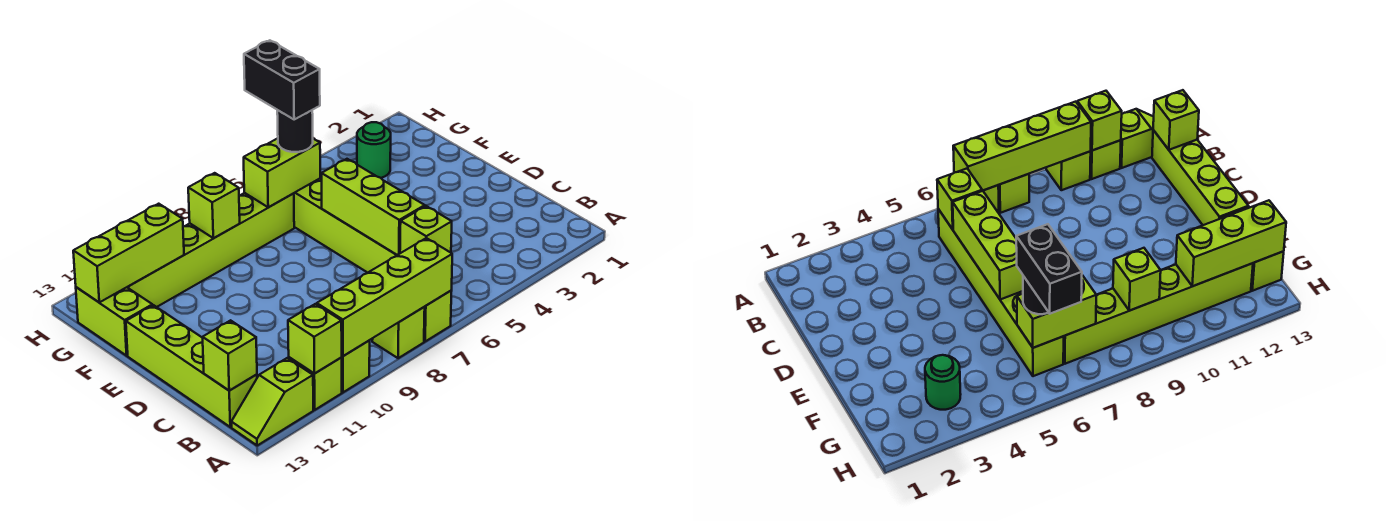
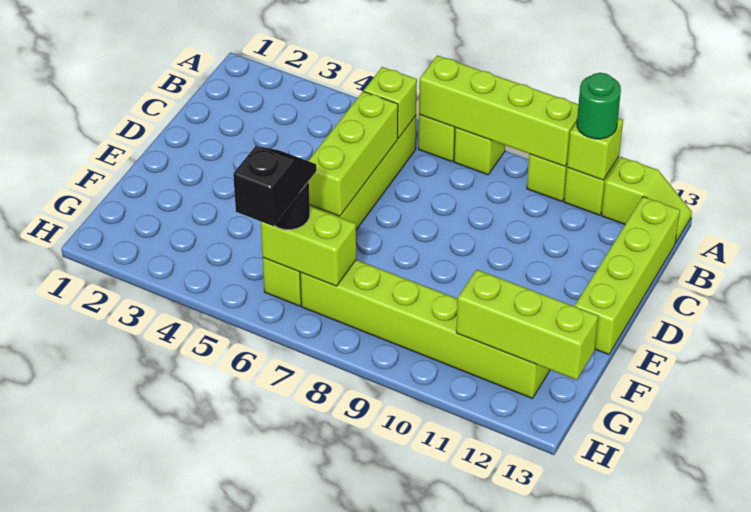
lime 1x1 brick [203,320,257,391] -> none
lime 1x2 brick [76,287,152,356] -> none
green 1x1 round brick [357,122,391,178] -> green 1x1 round brick moved to [577,73,621,139]
black 1x2 brick [244,40,320,119] -> black 1x2 slope [233,146,316,226]
lime 1x1 brick [188,173,240,238] -> none

